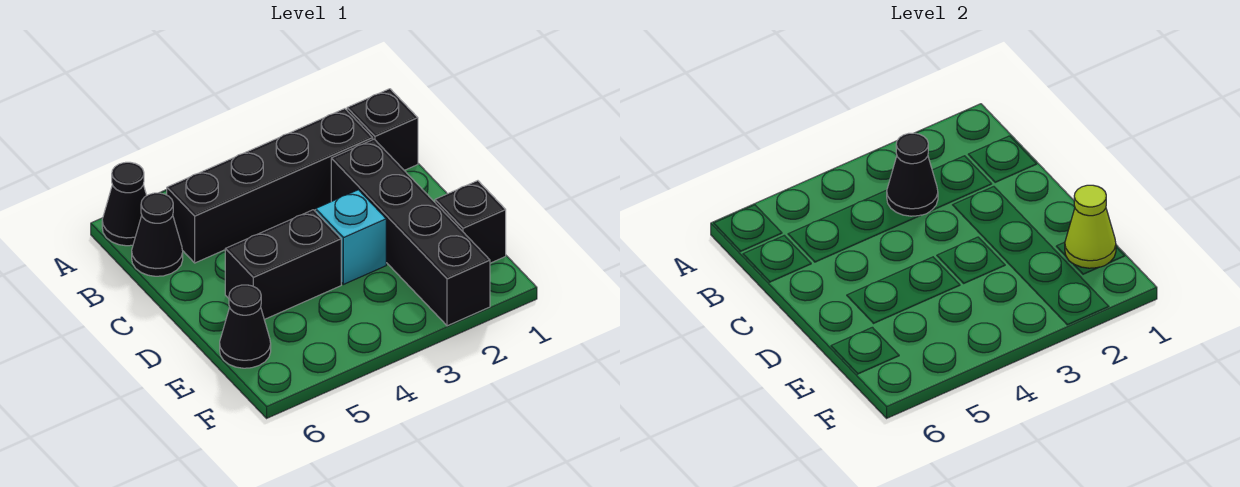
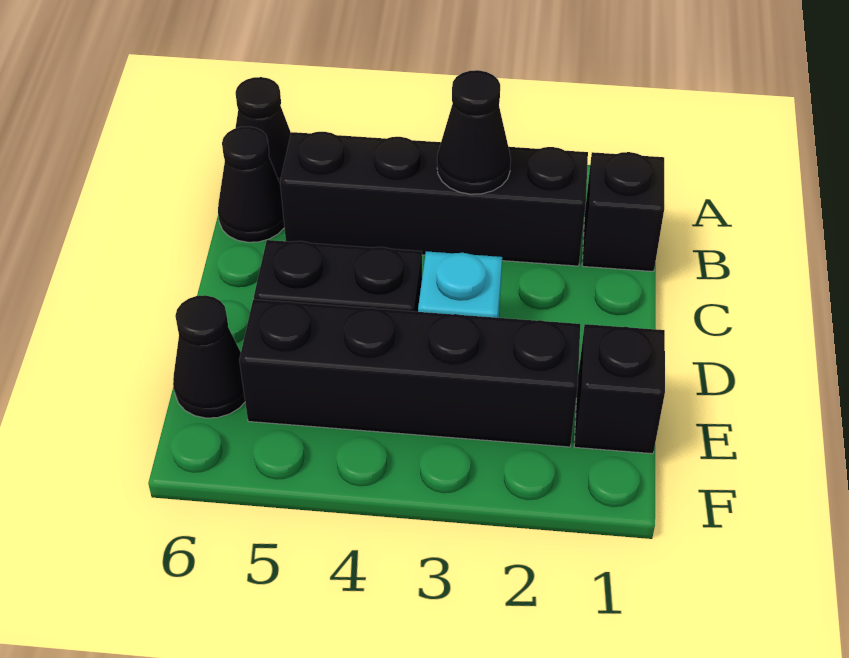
black 1x4 brick [331,139,490,326] -> black 1x4 brick turned to [239,300,580,447]
lime 1x1 cone [1065,185,1116,268] -> none

